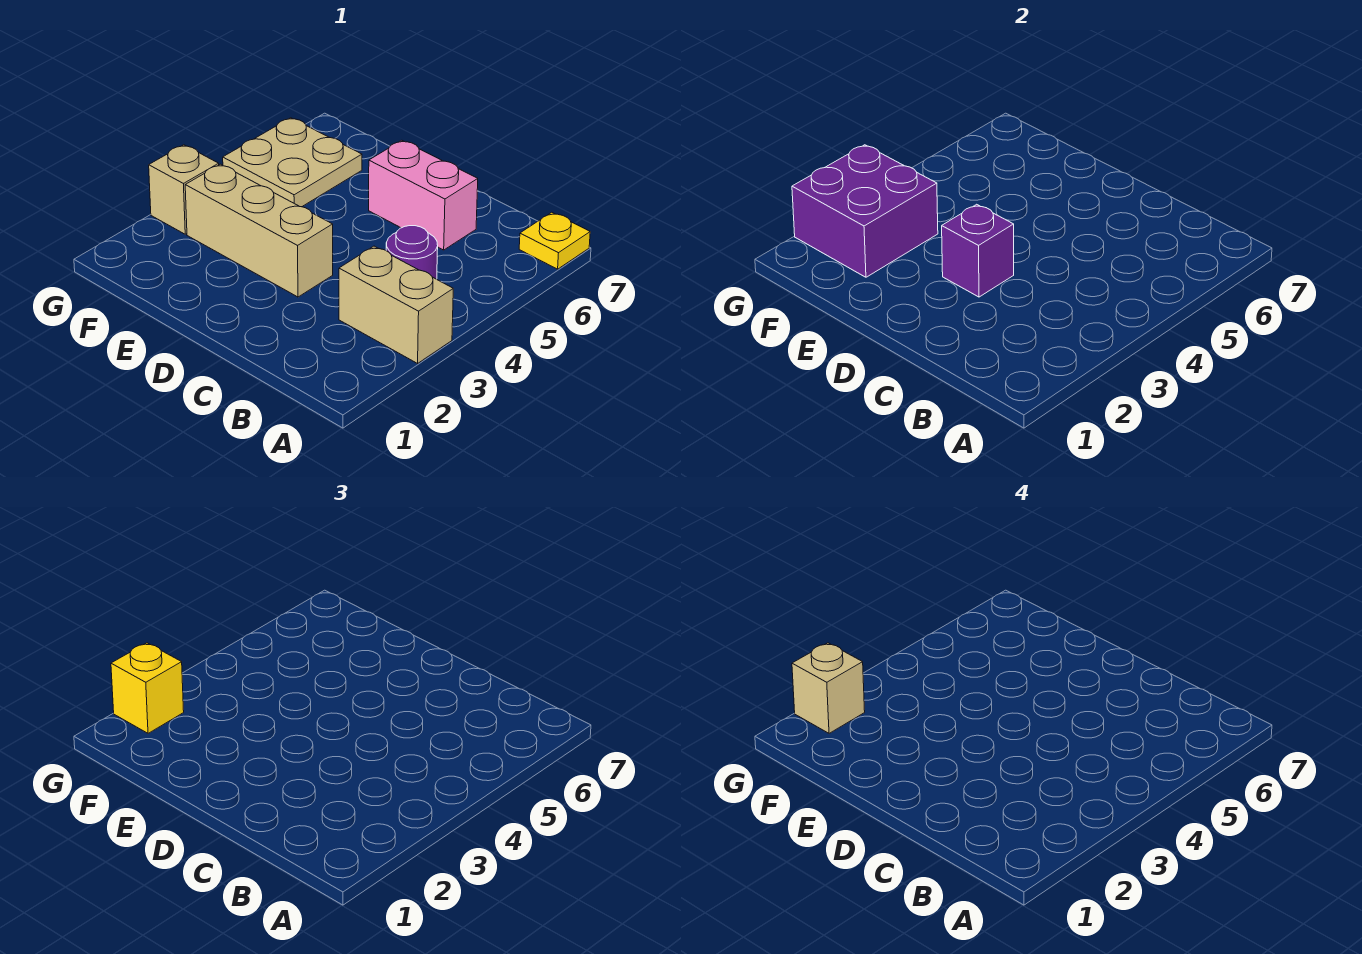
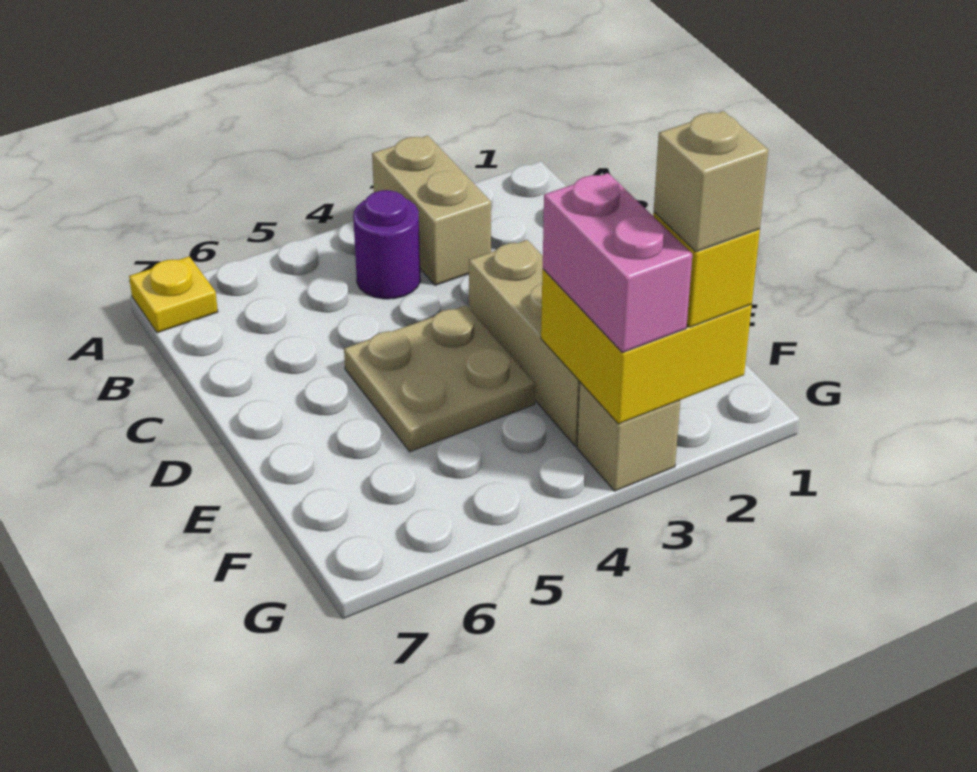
pink 1x2 brick [369,140,478,250] -> pink 1x2 brick moved to [543,173,692,353]
purple 1x1 brick [942,204,1014,297] -> none
purple 2x2 brick [792,145,938,277] -> yellow 2x2 brick [541,269,752,424]
tan 2x2 plate [223,118,362,207] -> tan 2x2 plate moved to [344,305,535,452]

